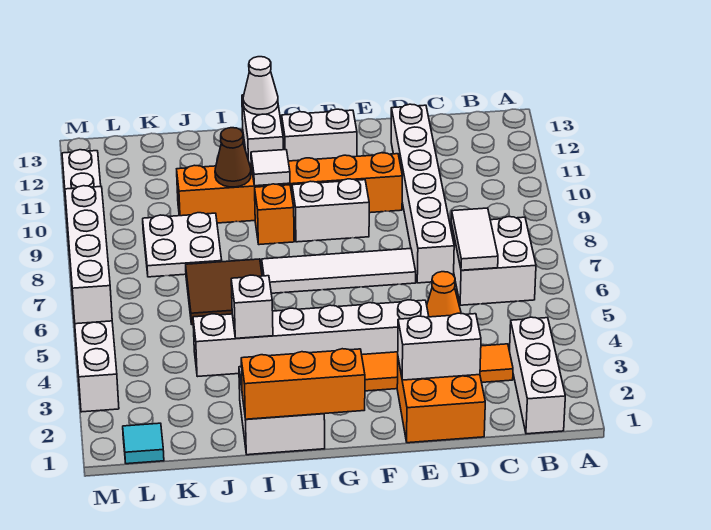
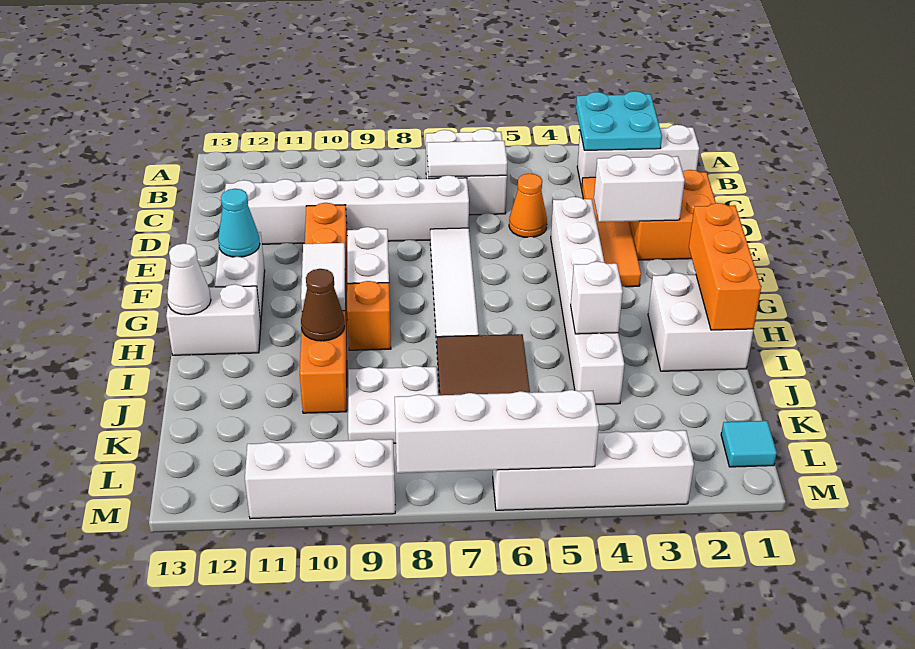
none -> cyan 2x2 plate [576,91,662,150]
white 1x2 brick [398,313,481,380] -> white 1x2 brick turned to [594,154,685,222]
none -> cyan 1x1 cone [218,189,260,257]
white 1x1 tile [251,150,290,186] -> white 1x2 tile [301,243,345,312]

